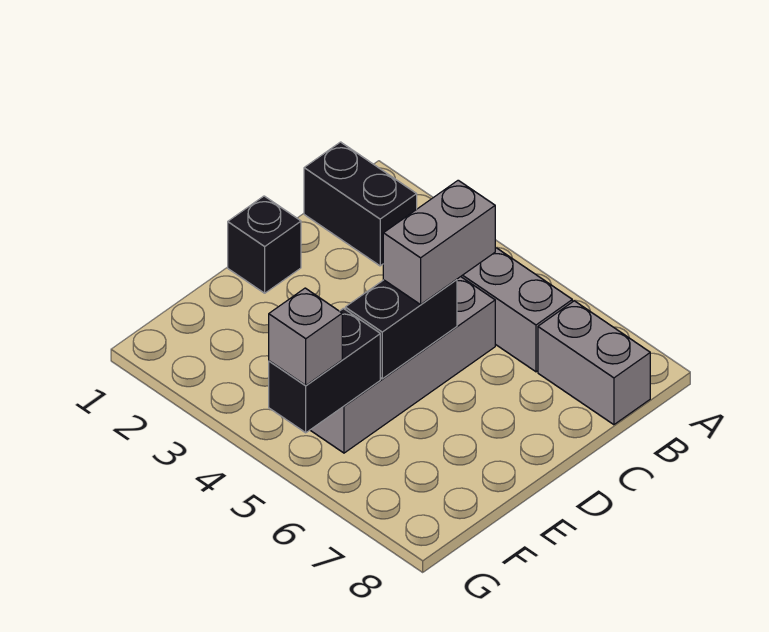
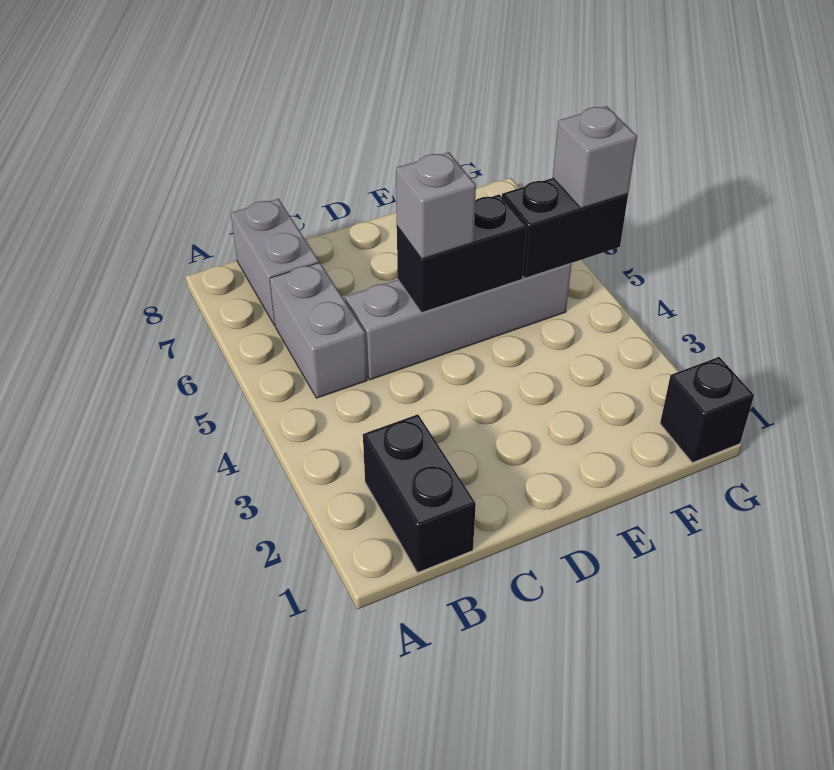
grey 1x2 brick [383,180,495,305] -> grey 1x1 brick [396,152,476,259]
black 1x1 brick [228,196,301,293] -> black 1x1 brick moved to [660,357,754,463]

